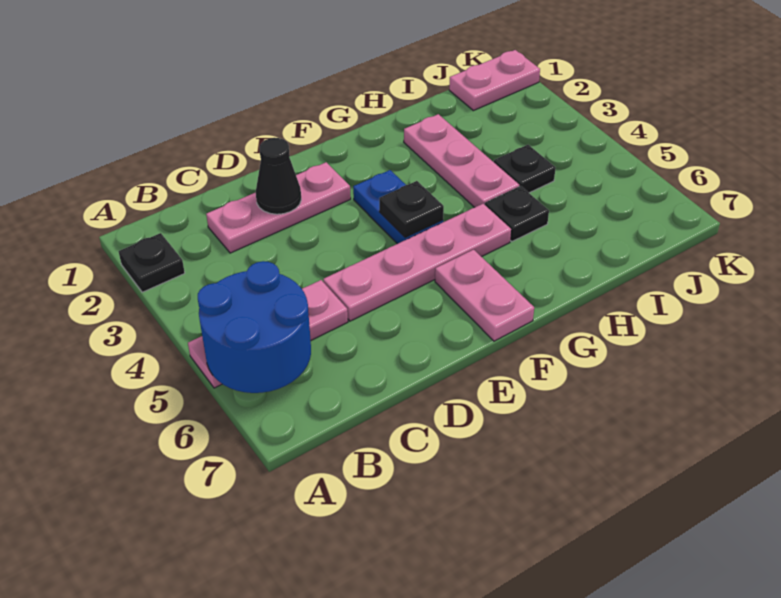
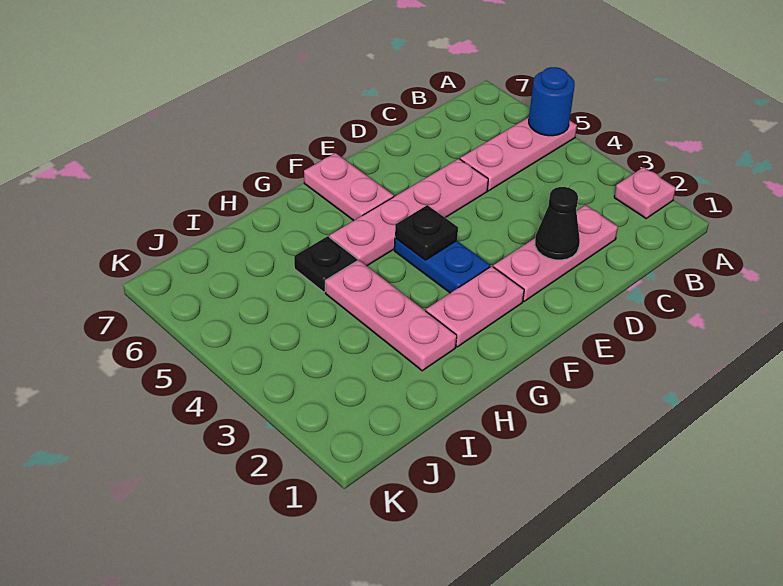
black 1x1 plate [119,233,185,292] -> pink 1x1 plate [614,167,676,218]
blue 2x2 round brick [198,261,311,393] -> blue 1x1 round brick [529,67,575,136]
black 1x1 plate [494,145,556,193] -> none
pink 1x2 plate [449,50,540,111] -> pink 1x2 plate moved to [426,266,524,347]

